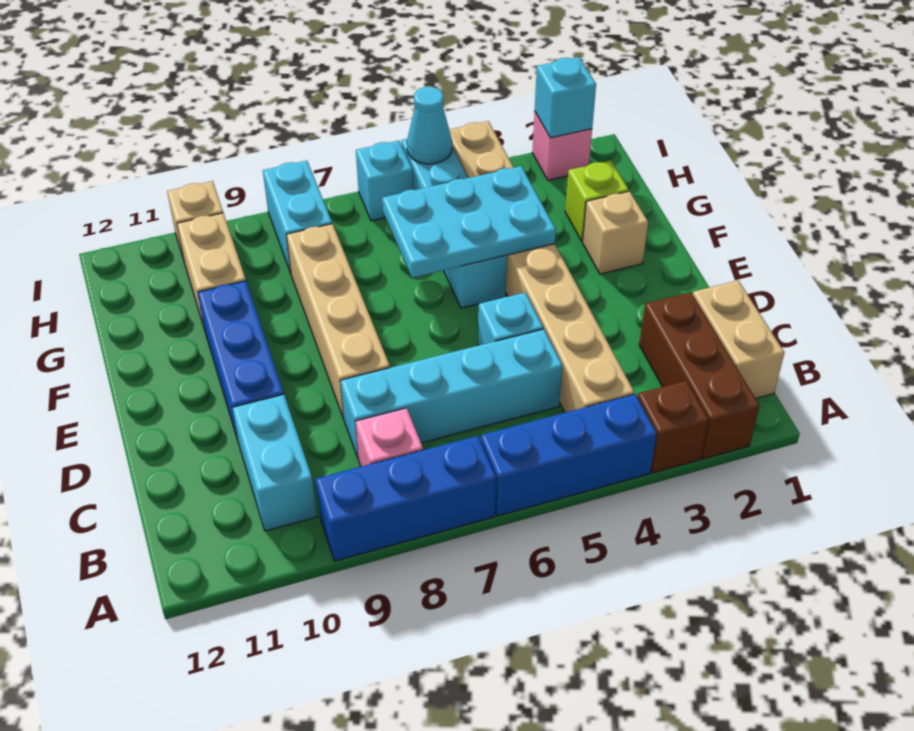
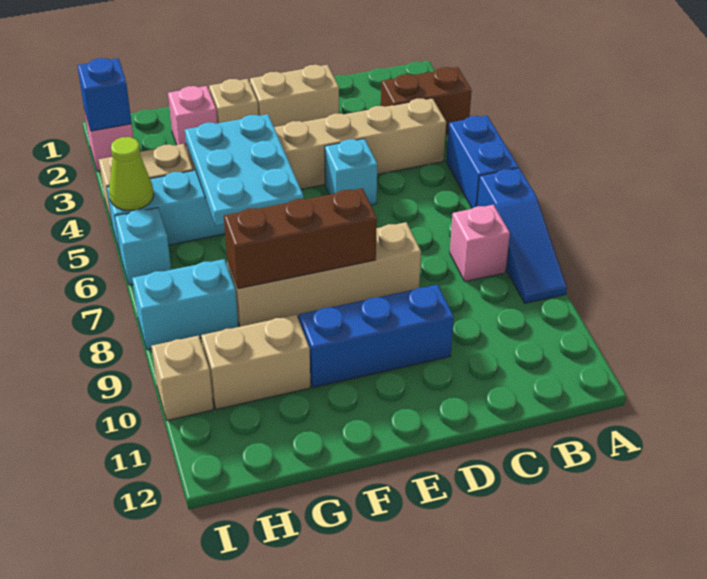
brown 1x3 brick [639,292,759,459] -> brown 1x3 brick moved to [224,188,377,289]
brown 1x1 brick [637,381,709,473] -> brown 1x2 brick [381,67,472,133]
blue 1x3 brick [480,394,657,516] -> blue 1x2 brick [446,116,519,208]
blue 1x3 brick [316,436,496,561] -> blue 1x3 slope [477,168,567,303]
tan 1x2 brick [693,280,784,398] -> tan 1x2 brick moved to [250,65,339,127]
cyan 1x2 brick [232,394,317,531] -> none
cyan 1x4 brick [340,329,563,459] -> none
lime 1x1 brick [565,160,629,242] -> pink 1x1 brick [168,86,217,151]
cyan 1x1 brick [535,57,596,138] -> blue 1x1 brick [77,58,132,131]
cyan 1x1 cone [407,87,452,164] -> lime 1x1 cone [109,137,154,210]

